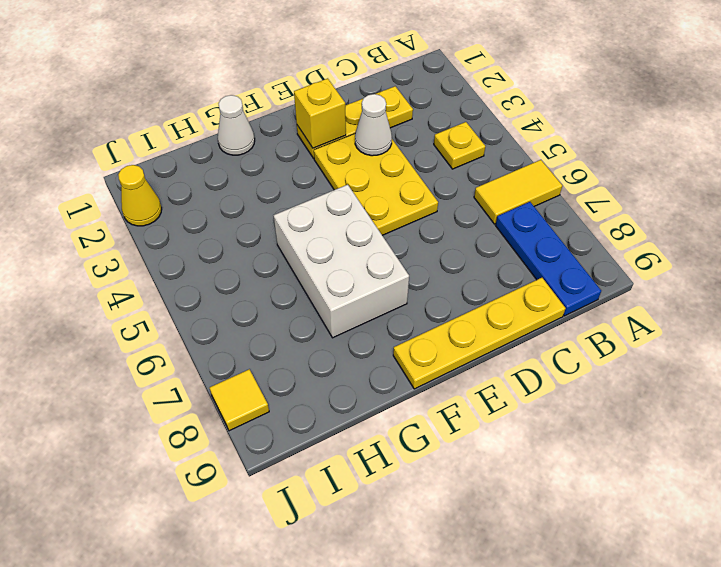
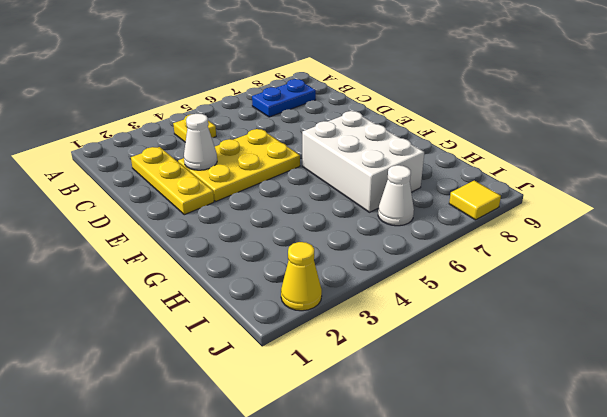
yellow 1x2 tile [474,160,562,224] -> none
blue 1x3 plate [496,202,601,316] -> blue 1x2 plate [252,79,316,117]
yellow 1x4 plate [393,278,565,389] -> none
yellow 1x1 brick [294,78,346,148] -> none
white 2x3 brick [274,185,409,338] -> white 2x3 brick turned to [302,111,424,212]
white 1x1 cone [218,95,255,155] -> white 1x1 cone moved to [378,165,414,226]

